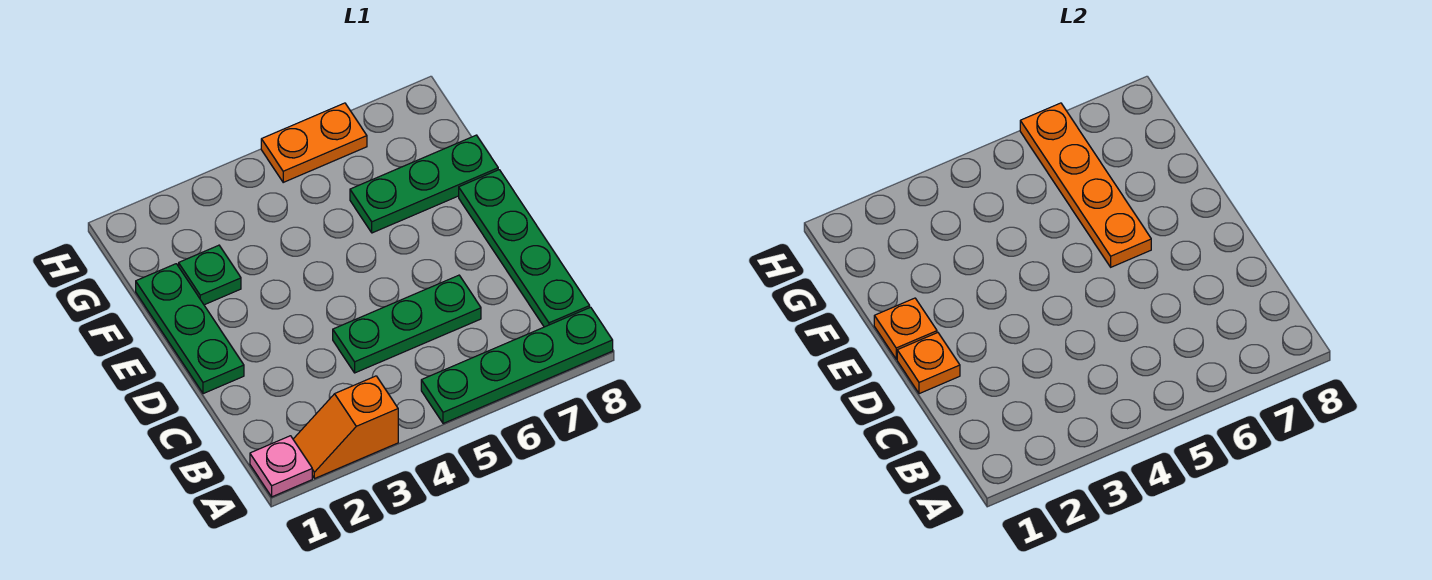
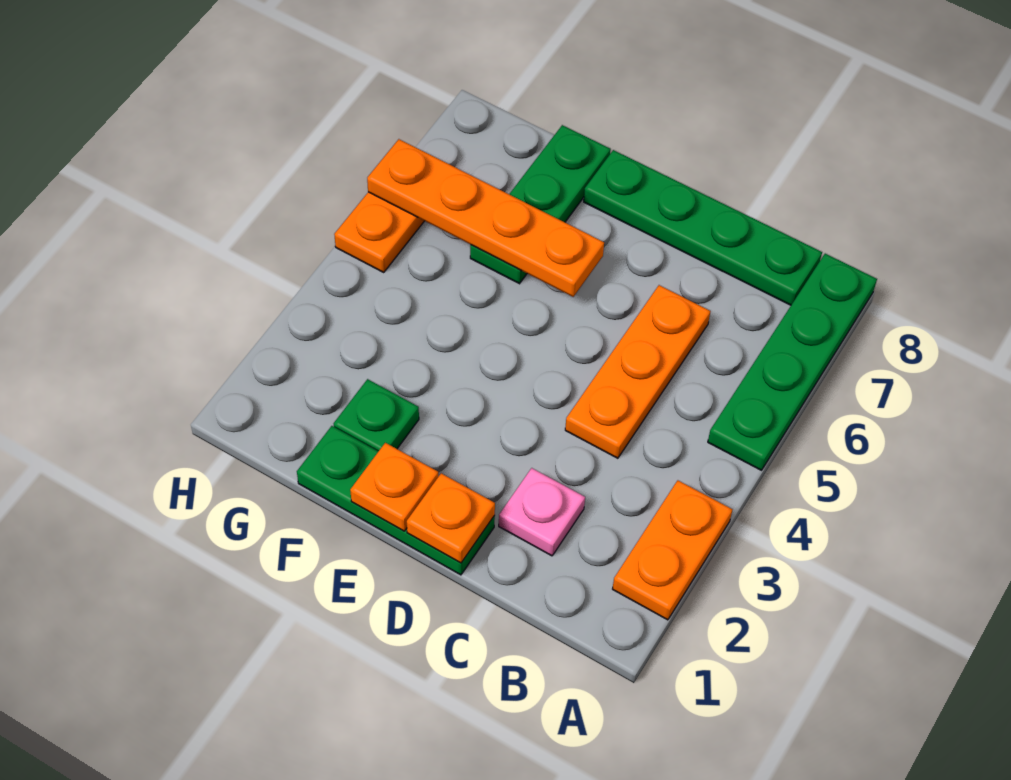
pink 1x1 plate [250,436,312,497] -> pink 1x1 plate moved to [499,468,585,556]
orange 1x2 slope [293,376,398,479] -> orange 1x2 plate [613,481,733,620]
green 1x3 plate [333,275,481,373] -> orange 1x3 plate [565,285,710,458]

